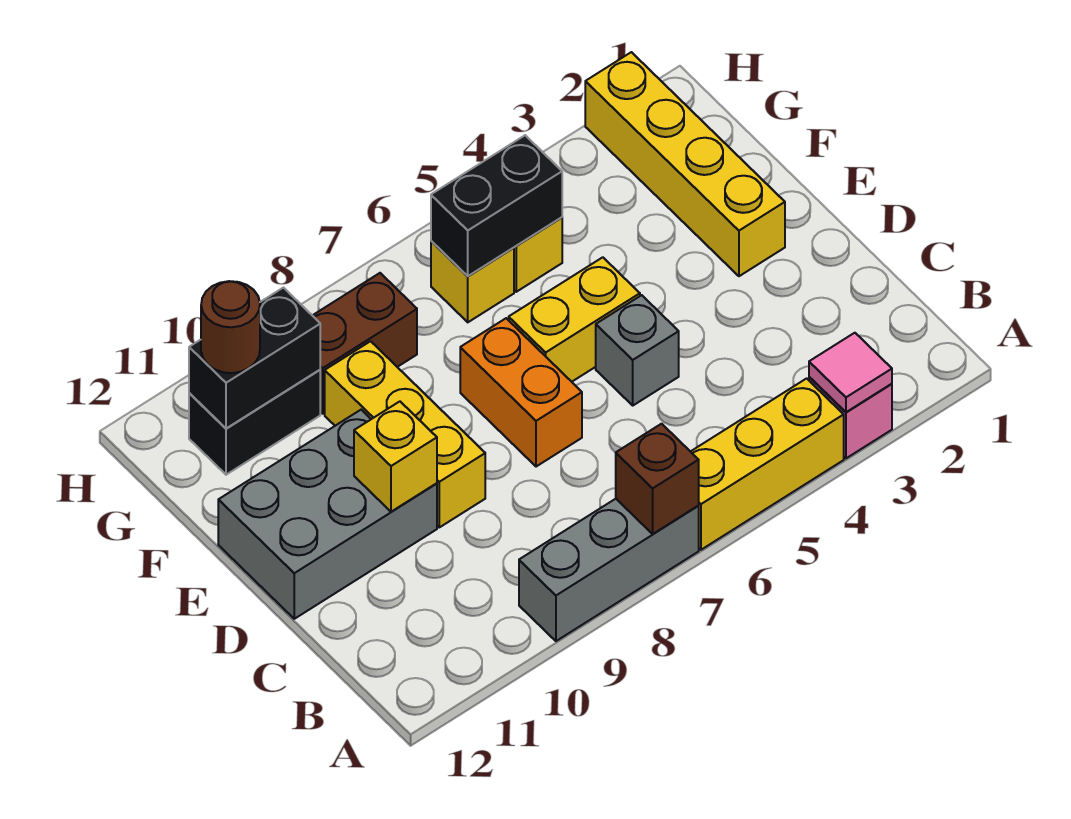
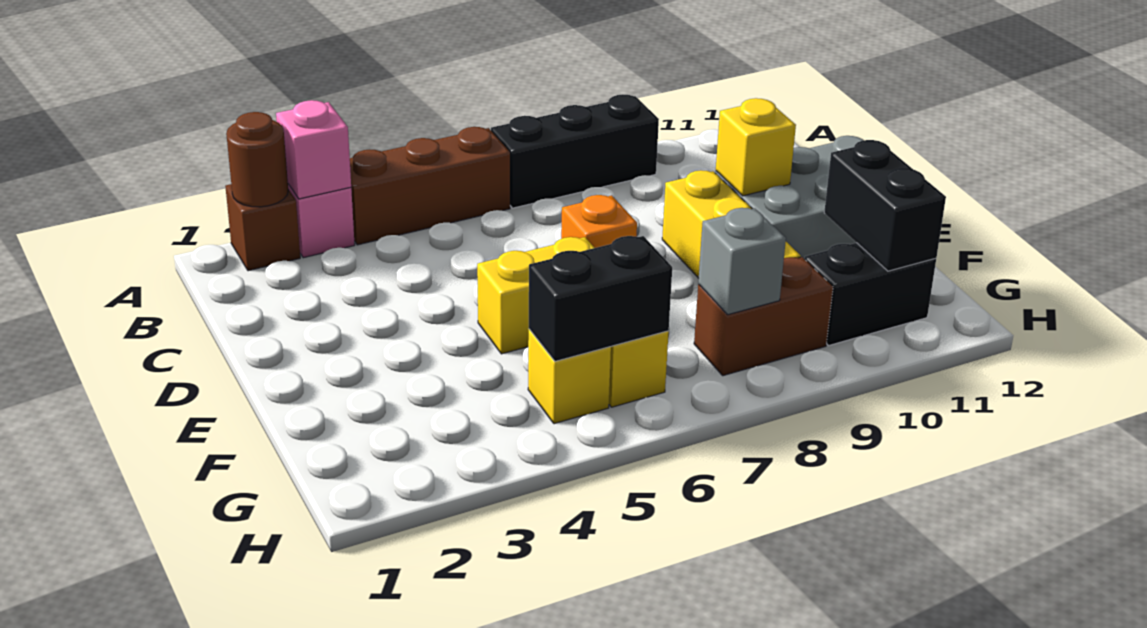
pink 1x1 tile [809,333,892,412] -> pink 1x1 brick [276,100,351,199]
yellow 1x3 brick [691,378,844,550] -> brown 1x3 brick [350,127,510,245]
grey 1x3 brick [519,499,699,641] -> black 1x3 brick [491,94,659,208]
brown 1x1 brick [616,424,699,534] -> brown 1x1 brick moved to [225,184,300,271]
grey 1x1 brick [596,295,679,405] -> grey 1x1 brick moved to [698,208,786,315]
orange 1x2 brick [460,318,582,467] -> orange 1x1 brick [561,195,637,248]
yellow 1x4 brick [585,52,785,276] -> none
black 1x2 brick [189,288,320,428] -> black 1x2 brick turned to [824,140,946,271]
brown 1x1 round brick [201,281,260,373] -> brown 1x1 round brick moved to [226,112,288,207]

